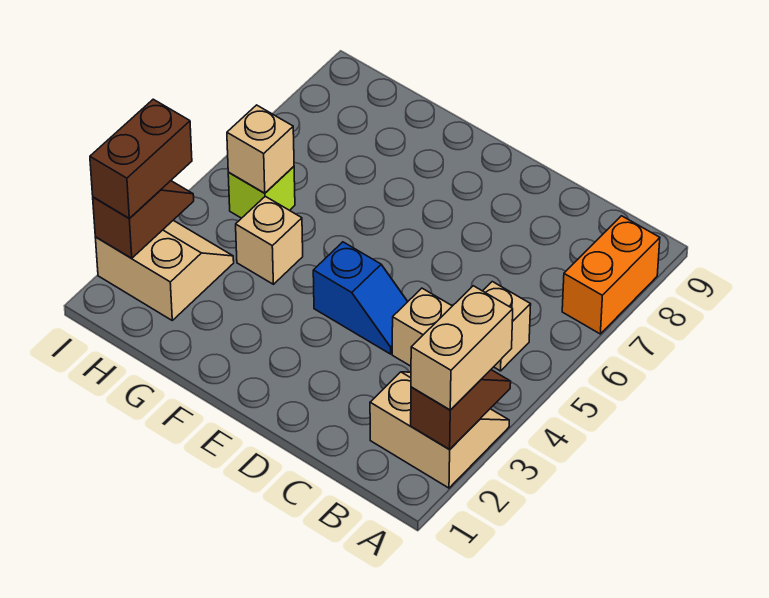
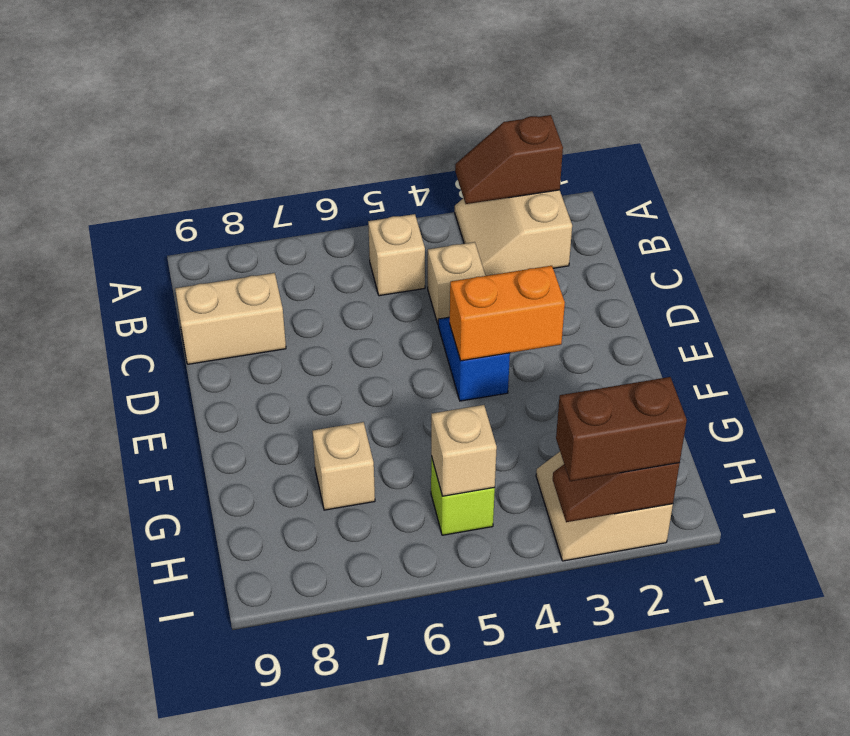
tan 1x2 brick [411,286,513,410] -> tan 1x2 brick moved to [175,273,286,364]
orange 1x2 brick [562,216,660,334] -> orange 1x2 brick moved to [450,266,565,361]
tan 1x1 brick [236,196,303,284] -> tan 1x1 brick moved to [313,422,375,510]

